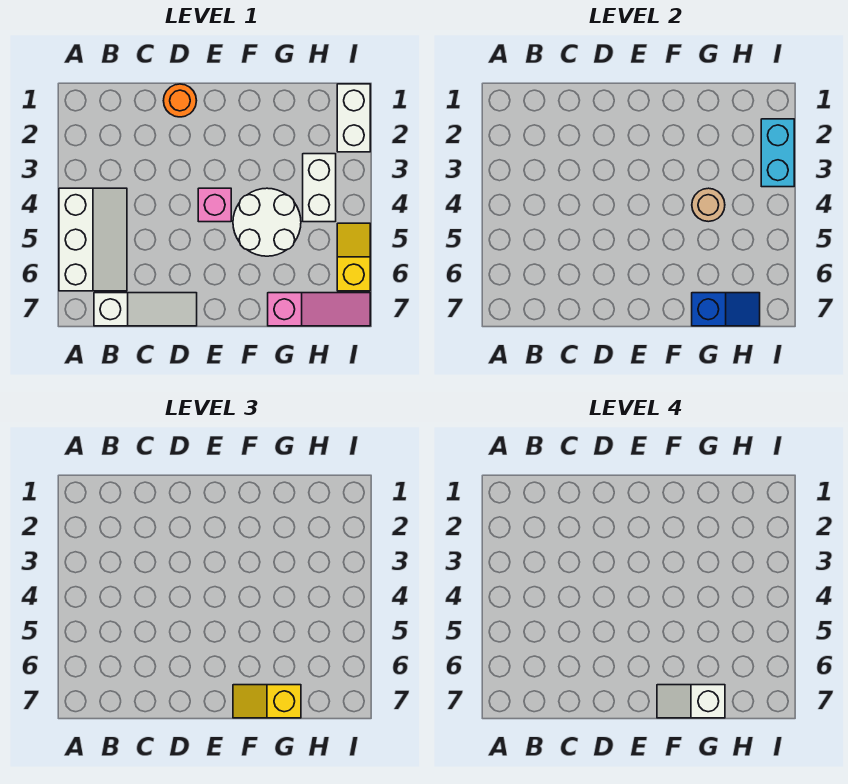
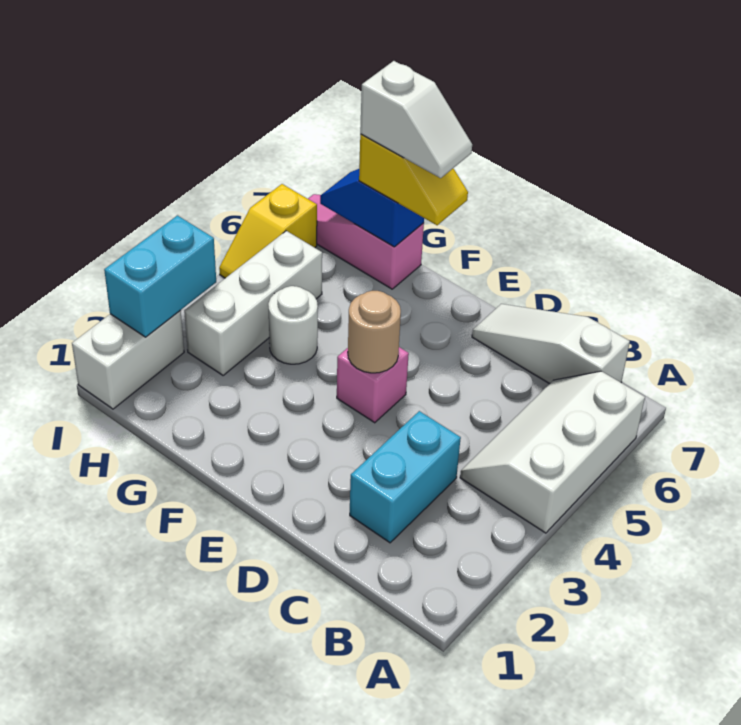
none -> cyan 1x2 brick [350,411,461,543]
orange 1x1 round brick [163,84,197,117] -> none
white 2x2 round brick [233,188,301,256] -> white 1x1 round brick [268,286,318,364]
tan 1x1 round brick [692,188,725,222] -> tan 1x1 round brick moved to [348,291,401,373]
white 1x2 brick [303,154,336,222] -> white 1x3 brick [184,231,322,376]

